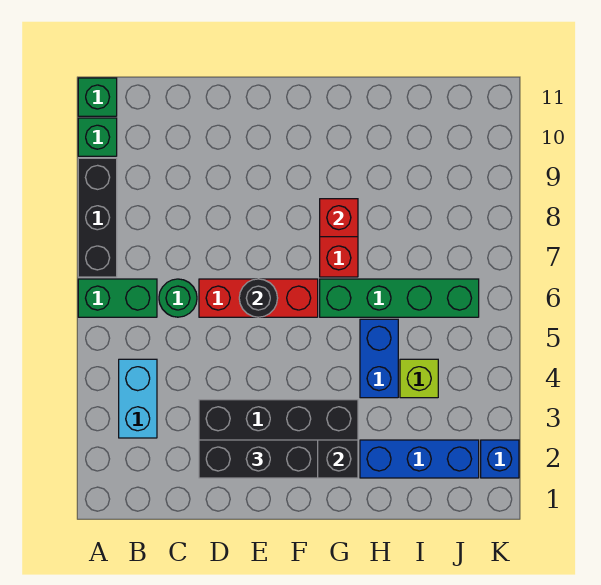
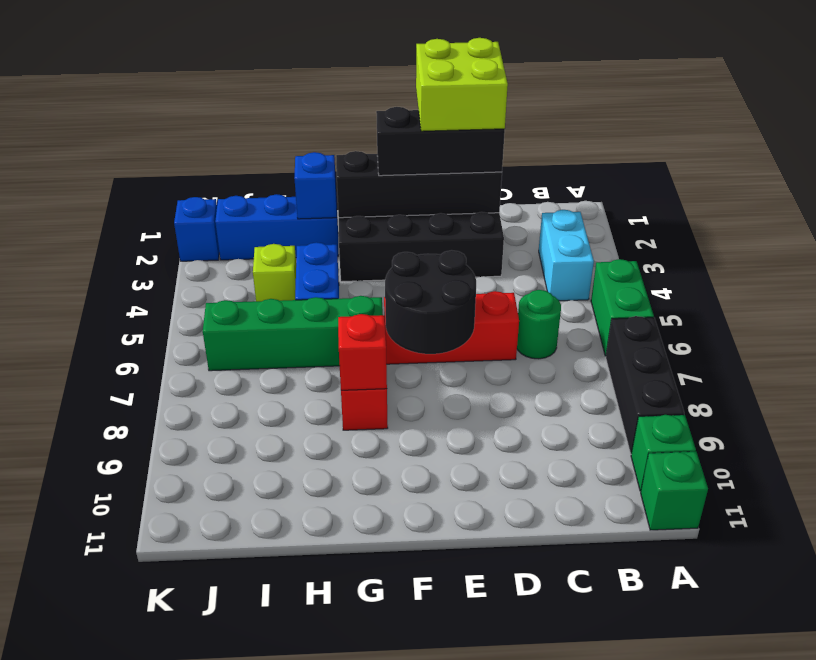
green 1x2 brick [78,279,157,317] -> green 1x2 brick turned to [591,259,654,356]
none -> lime 2x2 brick [416,38,508,131]
black 1x1 round brick [239,279,278,317] -> black 2x2 round brick [385,250,476,354]
none -> blue 1x1 brick [294,152,337,219]

